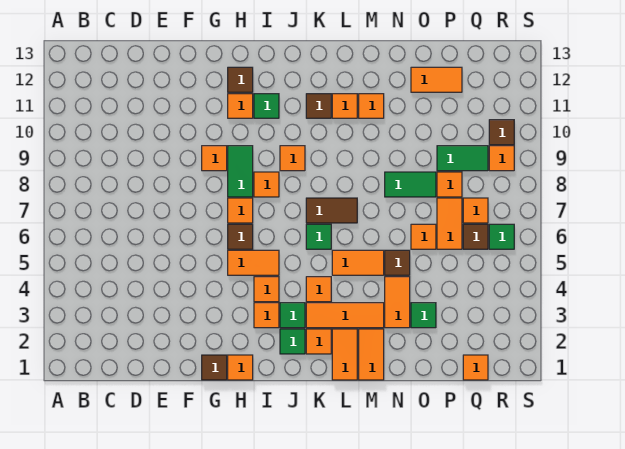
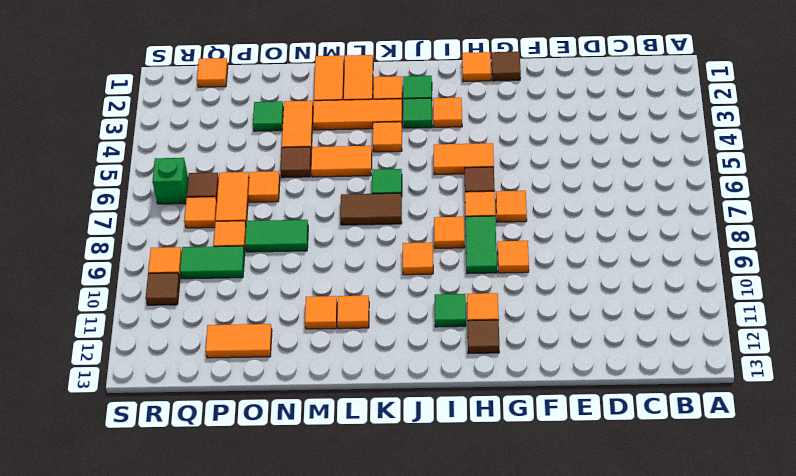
orange 1x1 tile [254,277,279,302] -> orange 1x1 tile moved to [496,191,527,222]
brown 1x1 tile [306,94,331,118] -> none
green 1x1 tile [489,224,514,249] -> green 1x1 brick [152,158,188,204]

